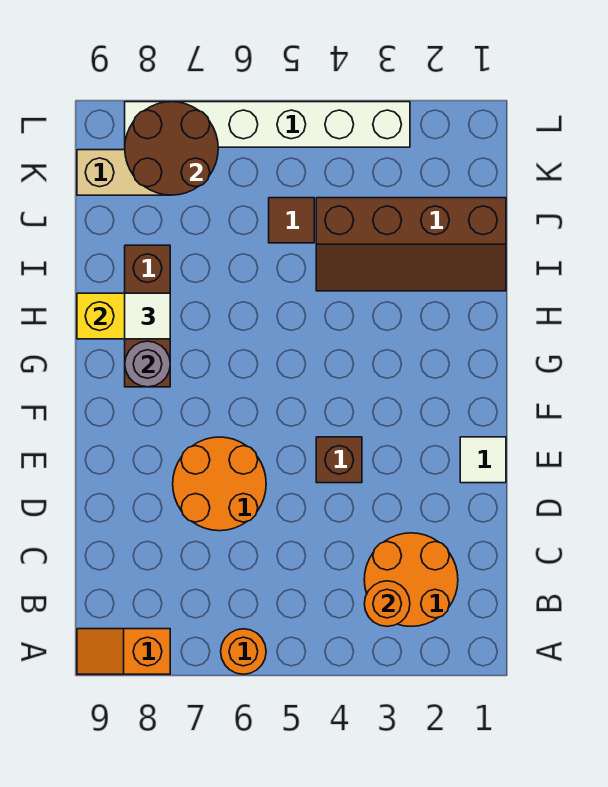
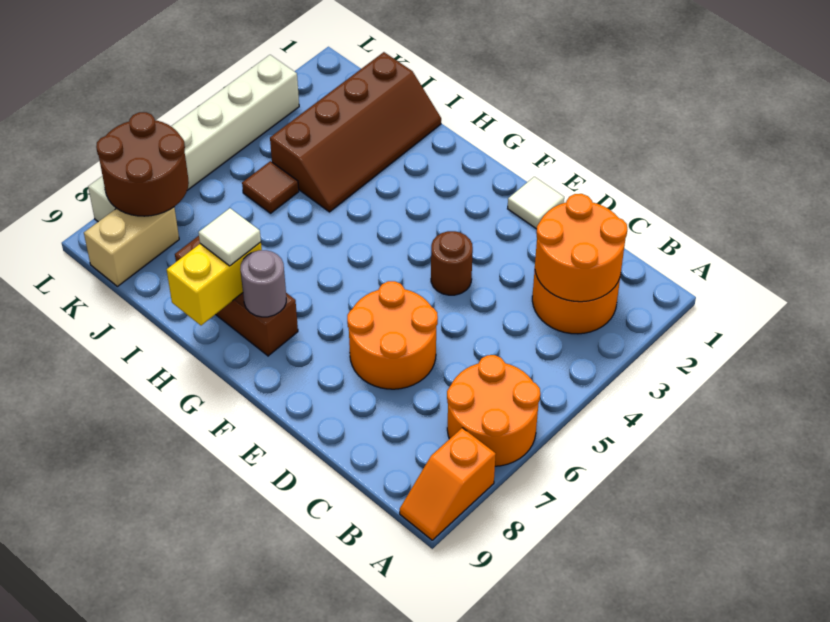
orange 1x1 round brick [221,629,266,674] -> orange 2x2 round brick [447,355,540,466]
orange 1x1 round brick [364,581,410,626] -> orange 2x2 round brick [535,194,627,302]
brown 1x1 brick [316,437,362,483] -> brown 1x1 round brick [431,231,473,295]

